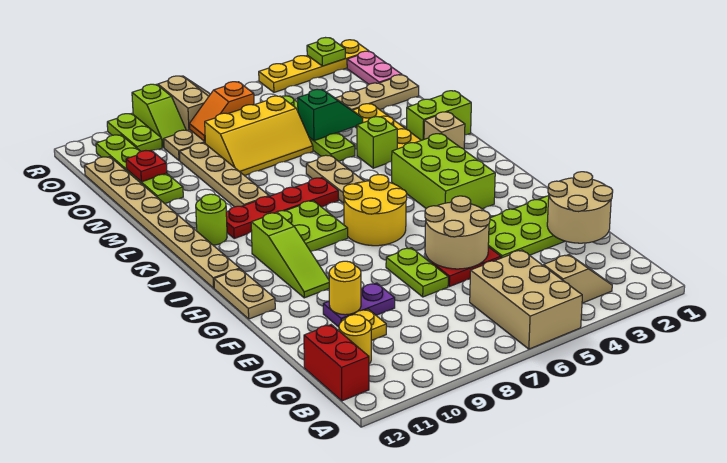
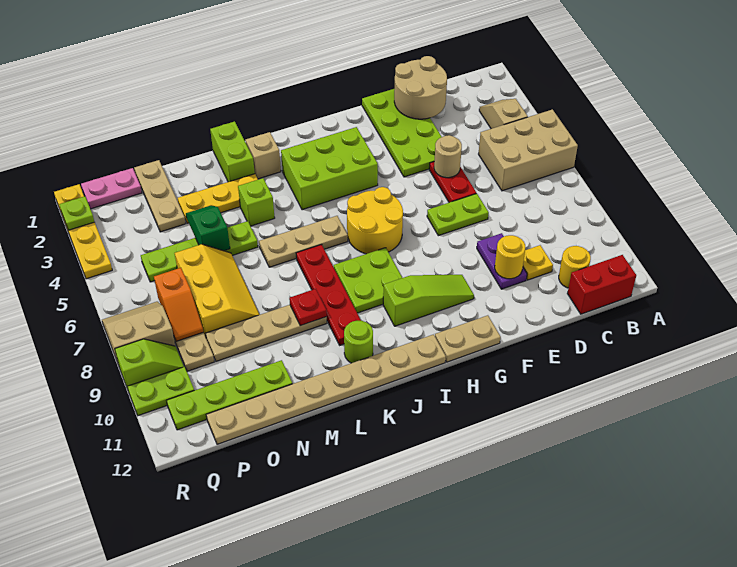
tan 2x2 round brick [425,196,490,269] -> tan 1x1 round brick [434,135,462,178]
red 1x1 plate [126,150,167,182] -> red 1x1 plate moved to [289,289,327,326]

